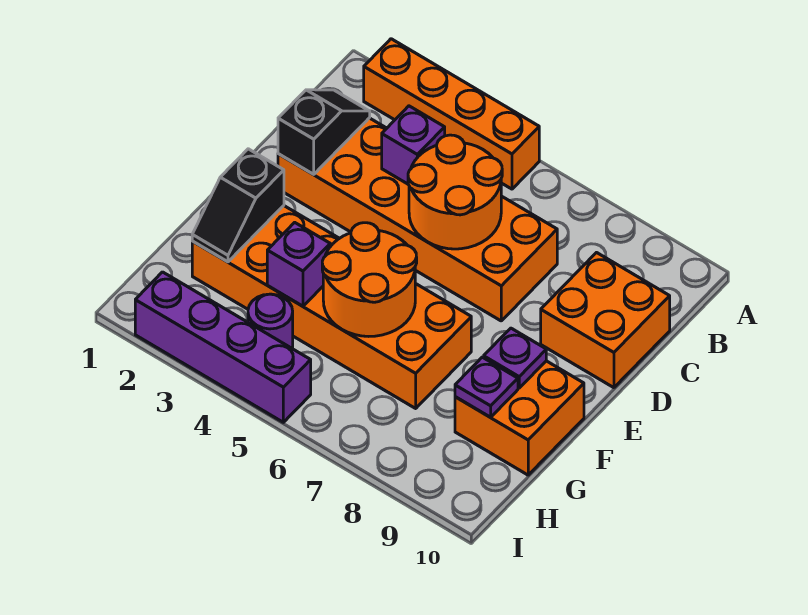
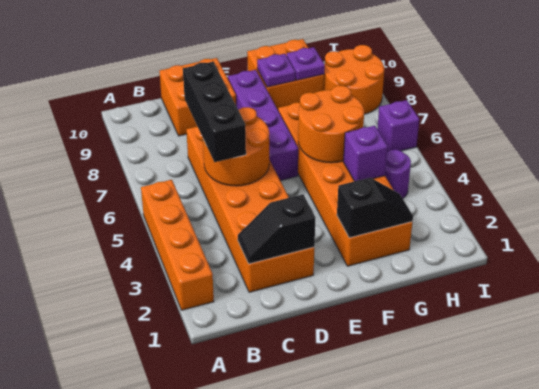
purple 1x1 brick [382,106,445,184] -> purple 1x1 brick moved to [377,100,419,152]
none -> black 1x3 brick [183,62,246,162]
none -> orange 2x2 round brick [324,45,384,114]
purple 1x4 brick [135,272,311,422] -> purple 1x4 brick moved to [228,70,298,181]

